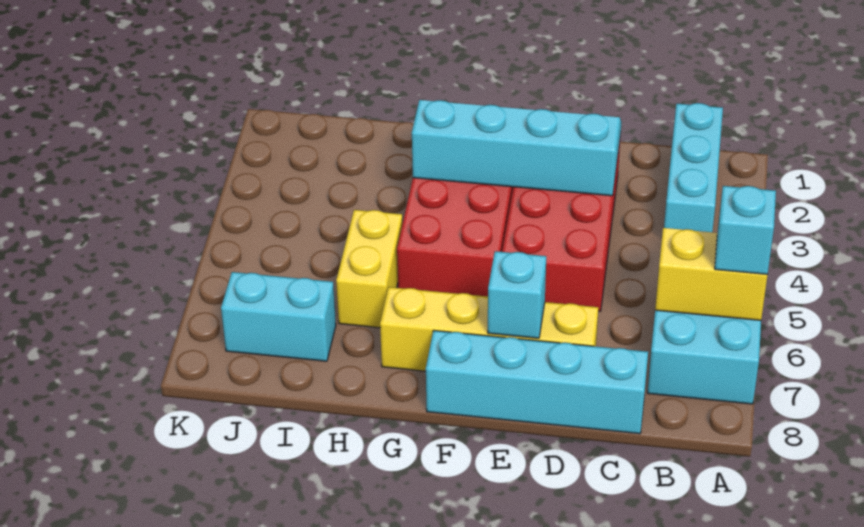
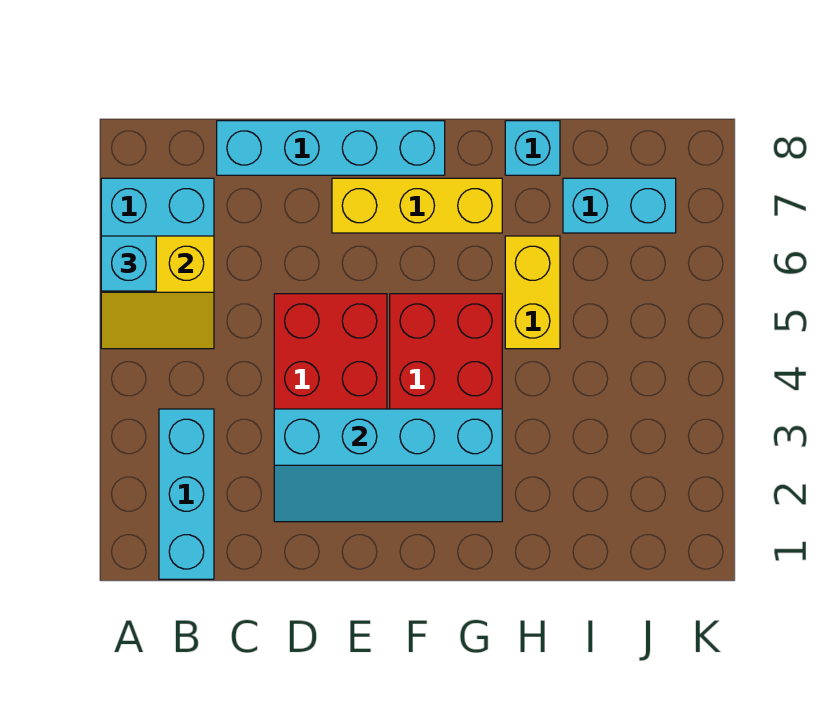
yellow 1x4 brick [380,287,598,371] -> yellow 1x3 brick [332,178,502,233]
cyan 1x1 brick [488,251,546,338] -> cyan 1x1 brick moved to [505,121,560,175]

